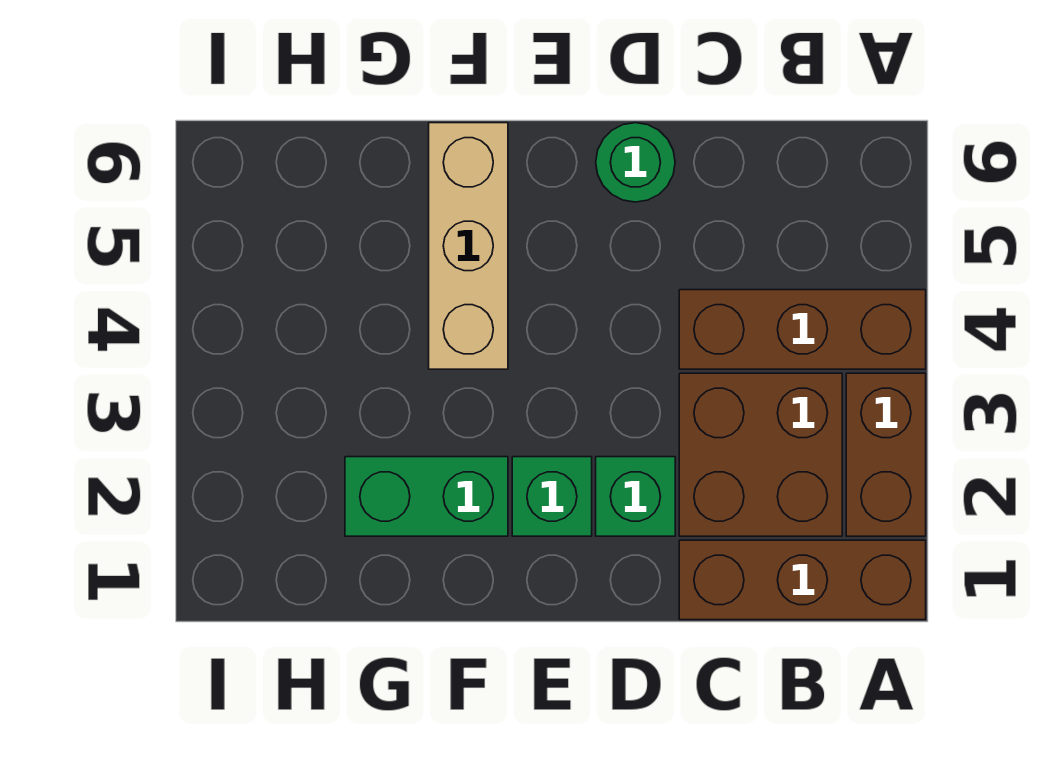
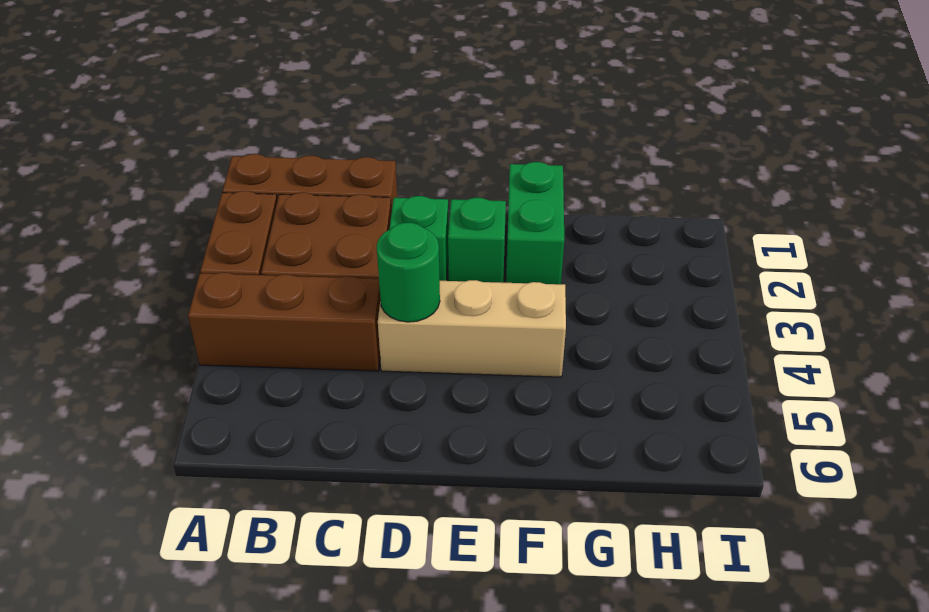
green 1x1 round brick [596,123,675,202] -> green 1x1 round brick moved to [377,223,440,322]
green 1x2 brick [345,457,508,536] -> green 1x2 brick turned to [506,162,564,284]
tan 1x3 brick [429,123,508,369] -> tan 1x3 brick turned to [378,280,566,377]

